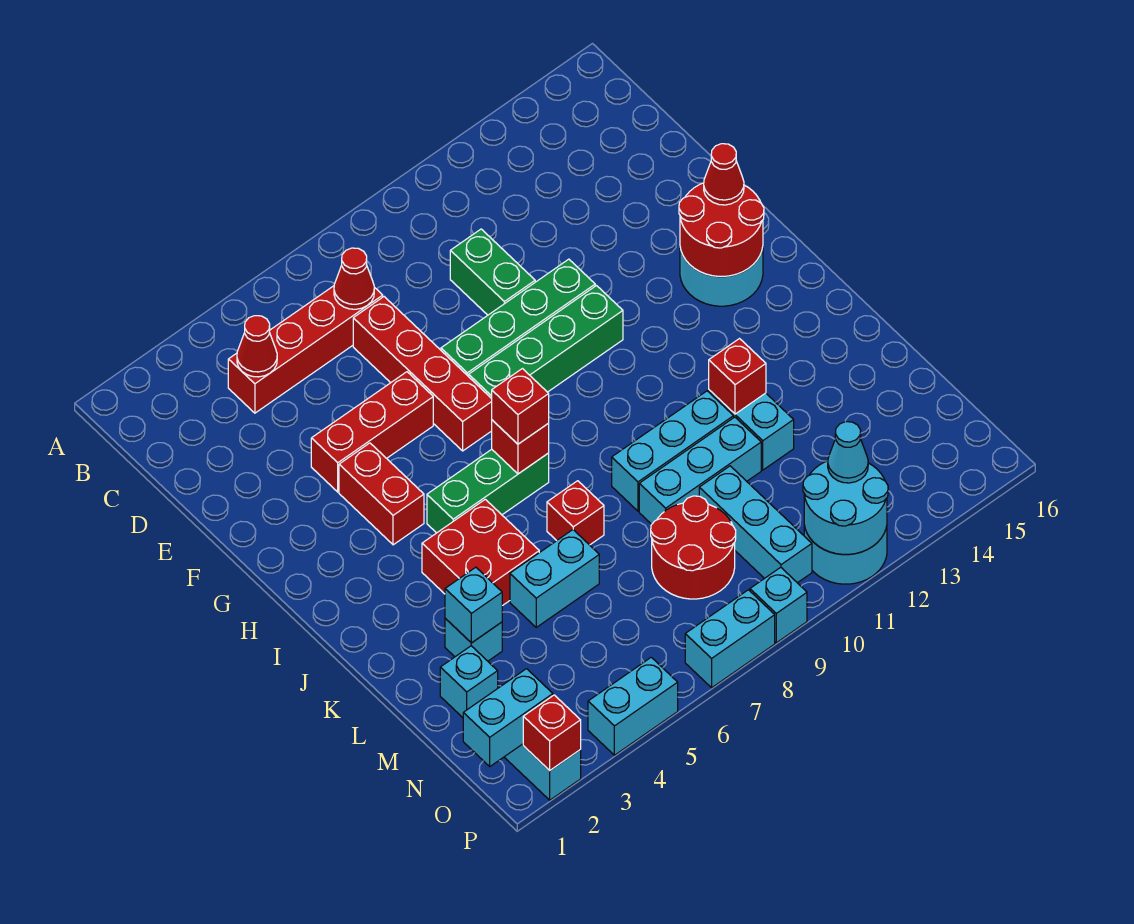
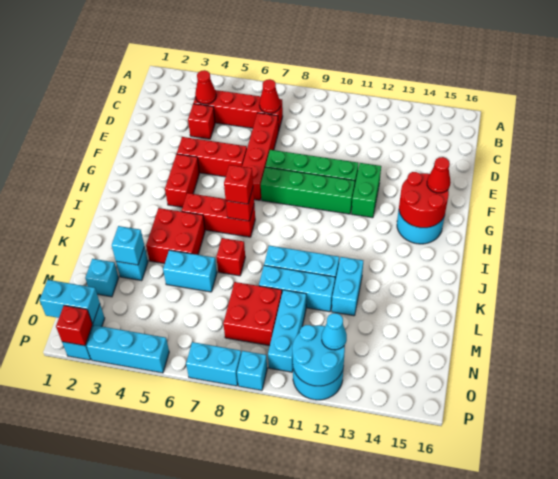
green 1x2 brick [450,229,535,315] -> green 1x2 brick moved to [351,163,381,218]
green 1x3 brick [427,449,549,533] -> red 1x3 brick [182,193,255,237]
red 1x1 brick [709,339,766,414] -> red 1x1 brick moved to [188,104,215,139]
red 2x2 round brick [651,496,736,599] -> red 2x2 brick [223,282,282,346]
cyan 1x2 brick [588,657,678,755] -> cyan 1x3 brick [87,325,169,373]

